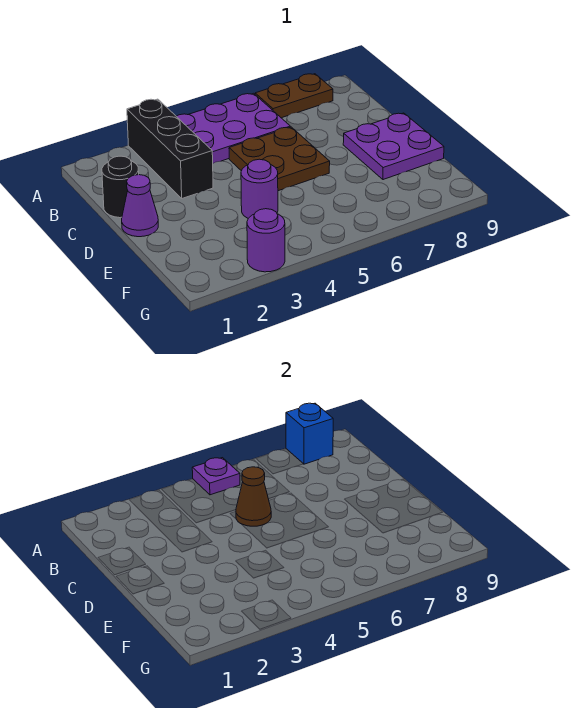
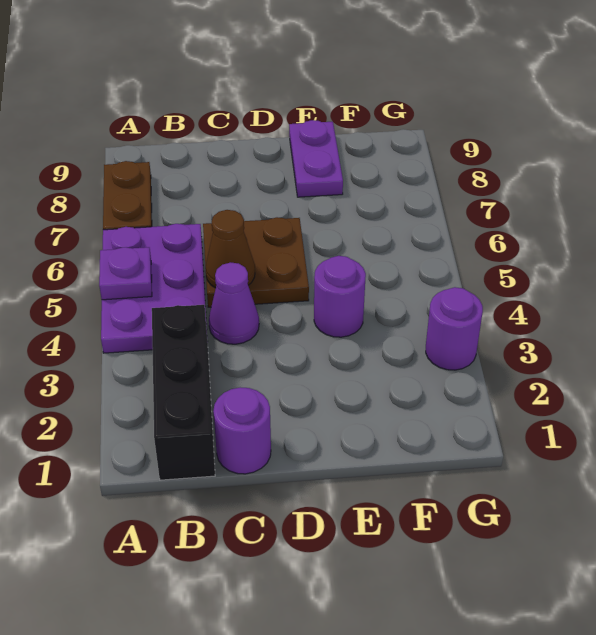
black 1x3 brick [127,99,213,198] -> black 1x3 brick turned to [152,305,215,480]
blue 1x1 brick [286,403,333,464] -> none
black 1x1 round brick [102,156,139,218] -> purple 1x1 round brick [213,387,271,474]
purple 1x1 cone [122,175,158,237] -> purple 1x1 cone moved to [209,262,259,344]
purple 2x2 plate [343,113,444,180] -> purple 1x2 plate [289,120,343,197]

